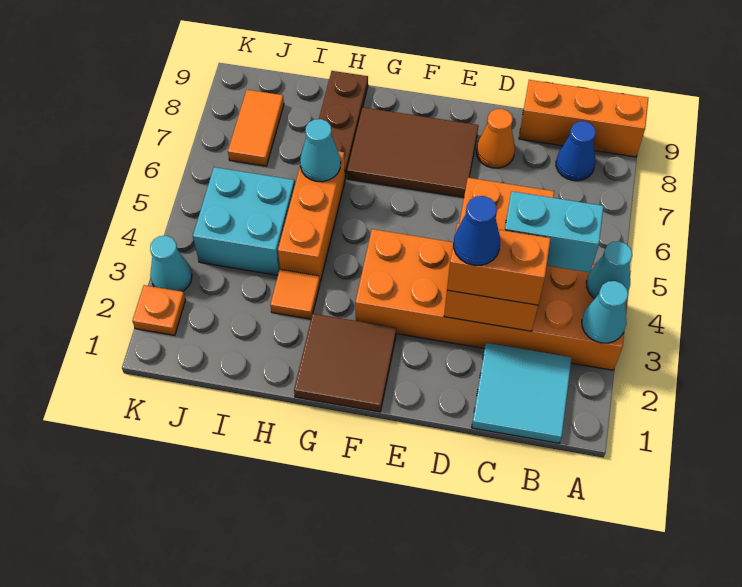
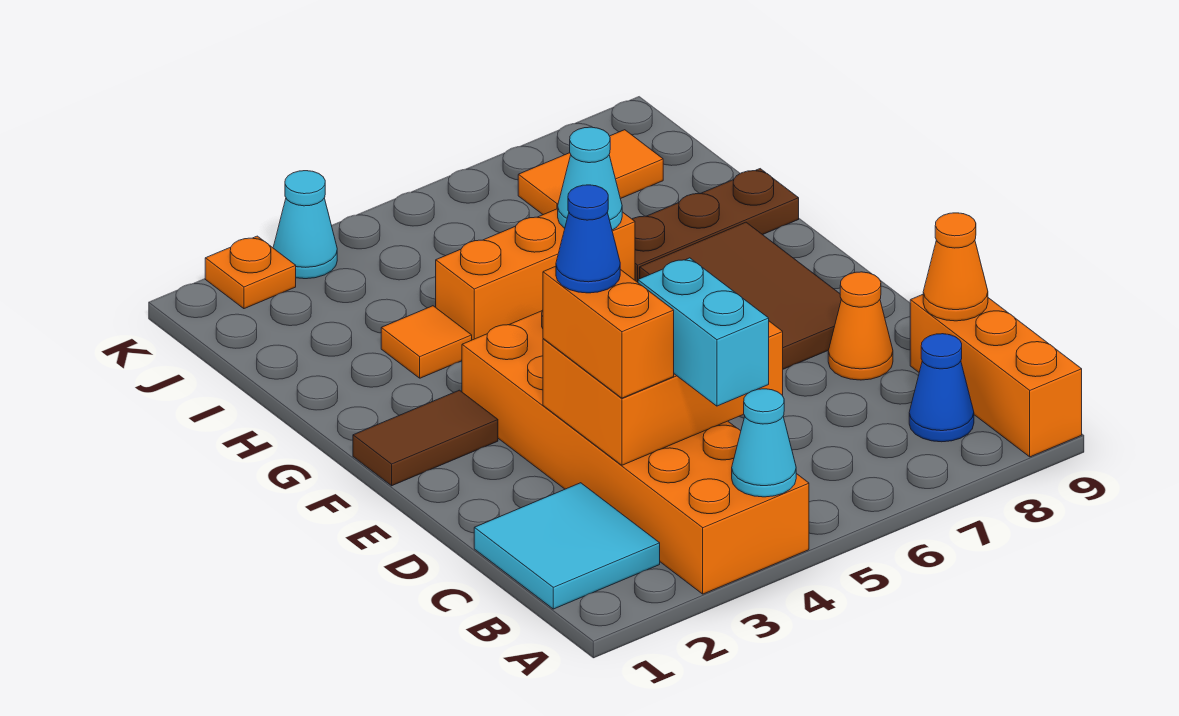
cyan 1x1 cone [582,281,628,343] -> none
none -> orange 1x1 cone [923,213,988,321]
brown 2x2 tile [294,314,396,412] -> brown 1x2 tile [353,390,498,486]
cyan 2x2 brick [193,167,295,275] -> none

